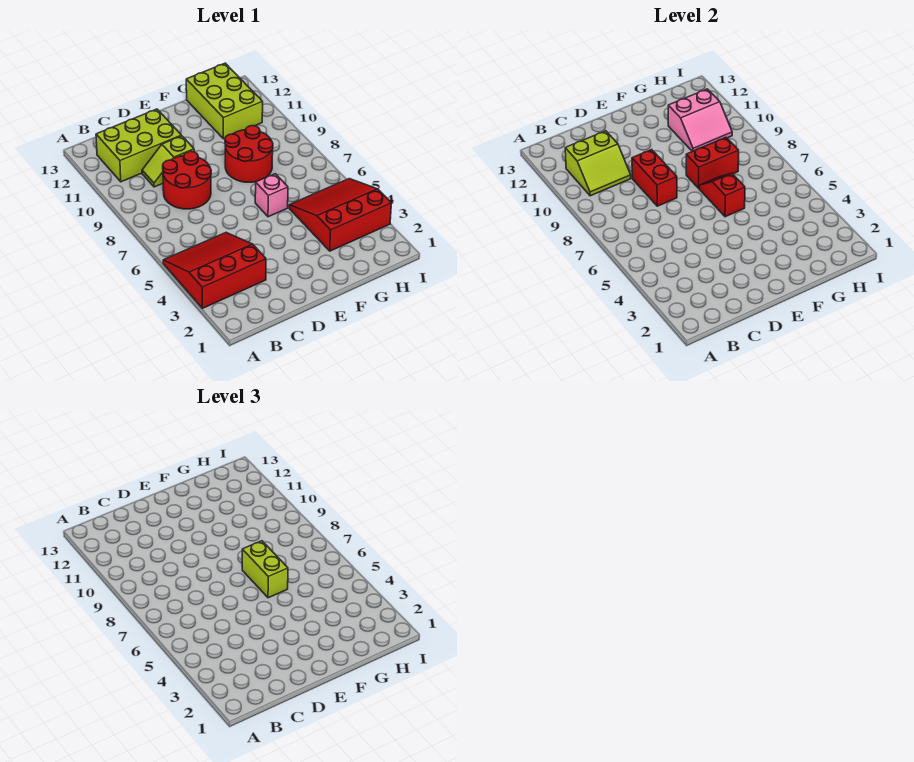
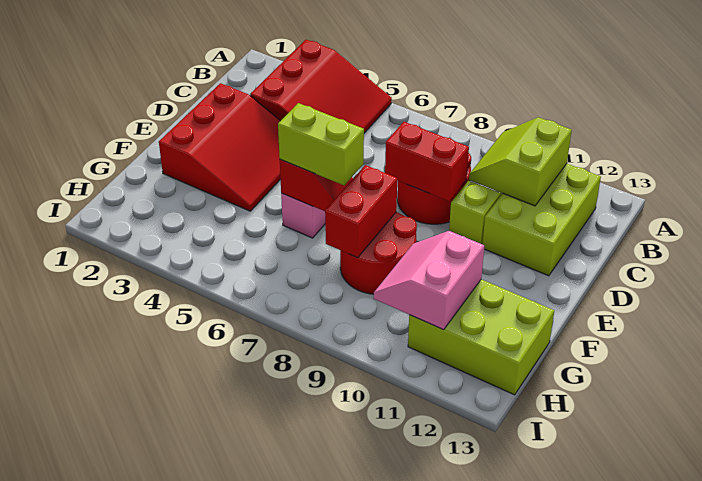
red 3x3 slope [289,179,391,251] -> red 3x3 slope moved to [159,83,281,211]

